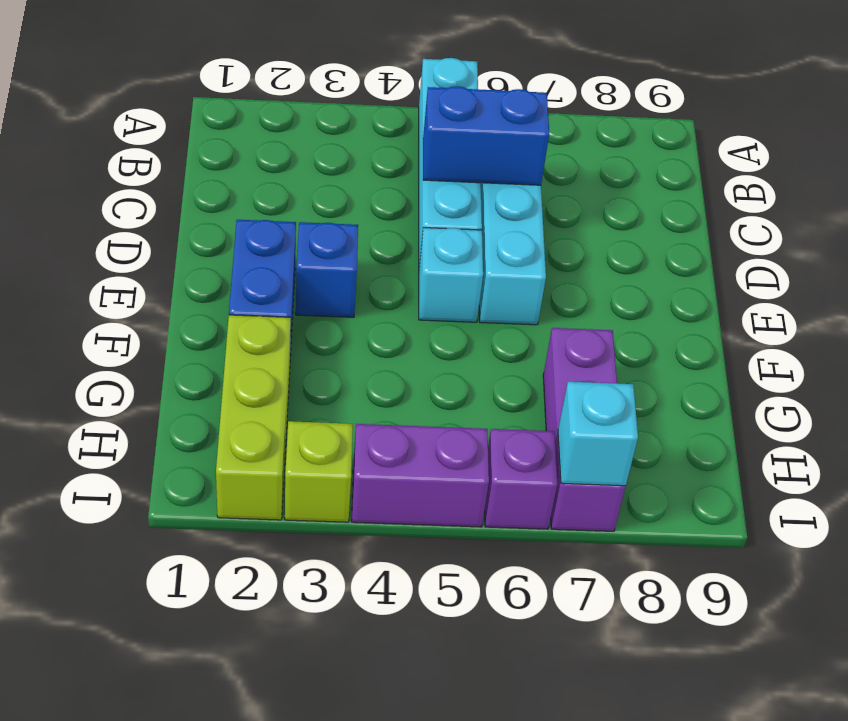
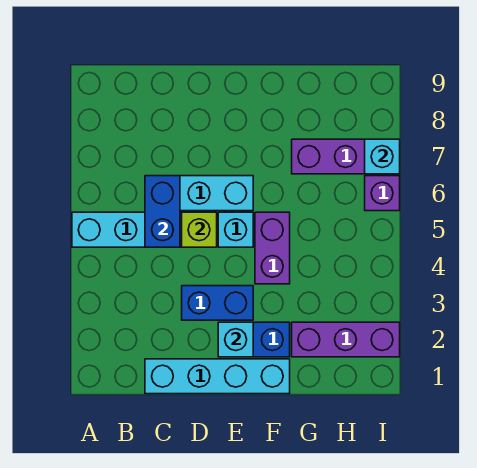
none -> cyan 1x4 brick [145,359,290,394]
none -> cyan 1x1 brick [218,322,253,357]
blue 1x1 brick [296,222,358,317] -> blue 1x2 brick [182,286,253,320]
lime 1x3 brick [216,315,291,520] -> purple 1x3 brick [292,322,400,357]
lime 1x1 brick [285,421,353,522] -> lime 1x1 brick moved to [182,212,217,247]
purple 1x2 brick [352,424,489,527] -> purple 1x2 brick moved to [255,212,290,284]

